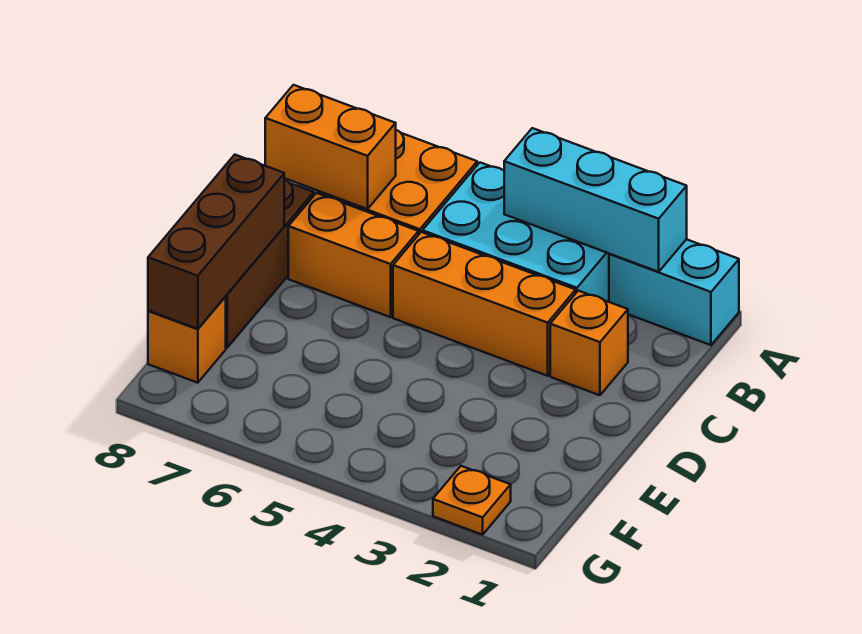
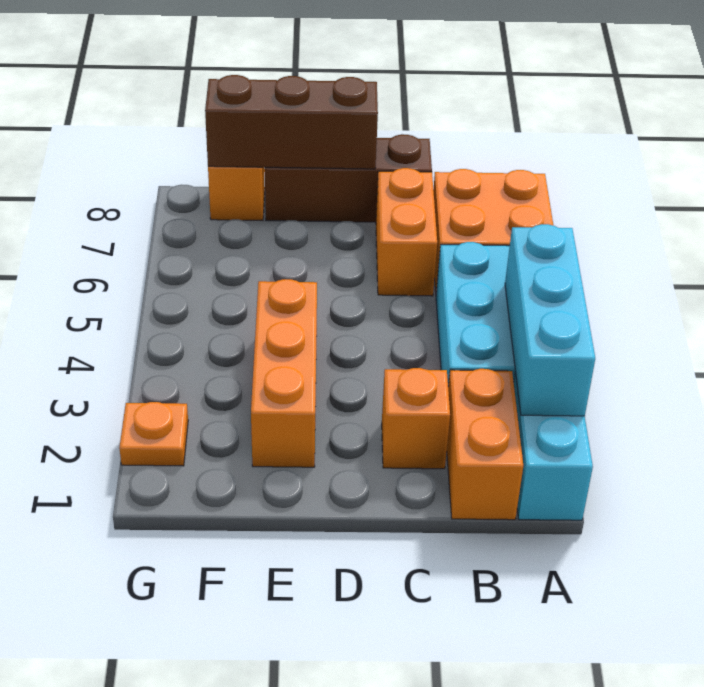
orange 1x2 brick [265,85,396,209] -> orange 1x2 brick moved to [447,369,523,520]
orange 1x3 brick [393,232,576,376] -> orange 1x3 brick moved to [251,279,317,467]

